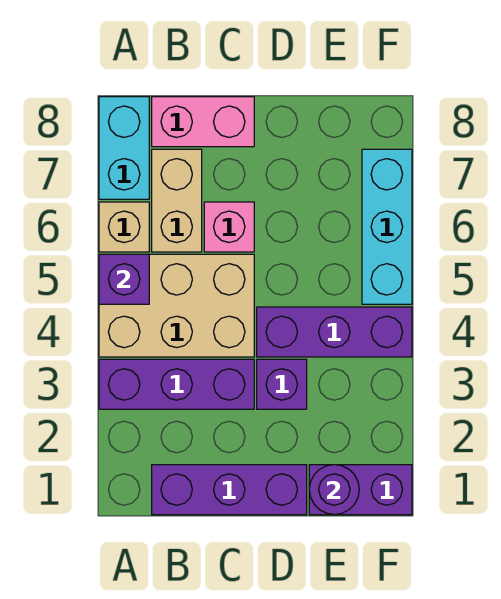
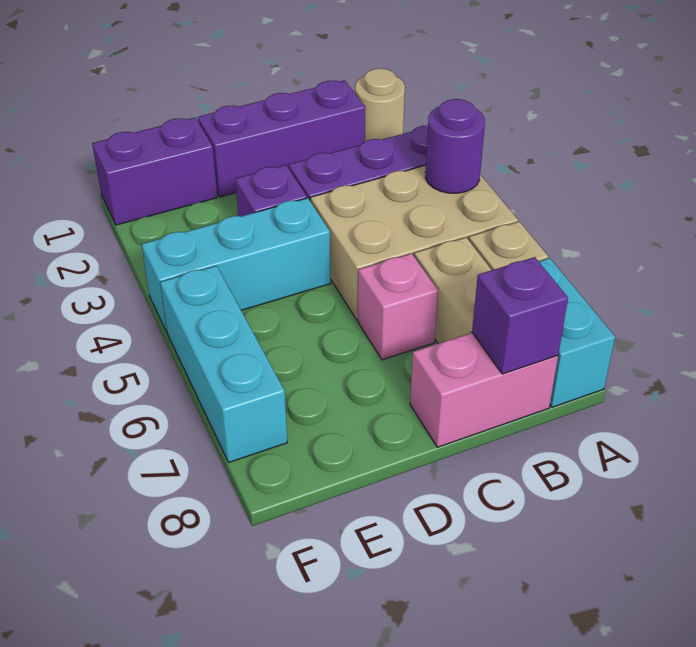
none -> tan 1x1 round brick [355,69,405,141]
purple 1x1 brick [99,254,149,304] -> purple 1x1 brick moved to [472,257,568,374]
purple 1x3 brick [257,307,412,357] -> cyan 1x3 brick [142,198,331,332]
purple 1x1 round brick [309,465,359,515] -> purple 1x1 round brick moved to [425,99,485,193]

